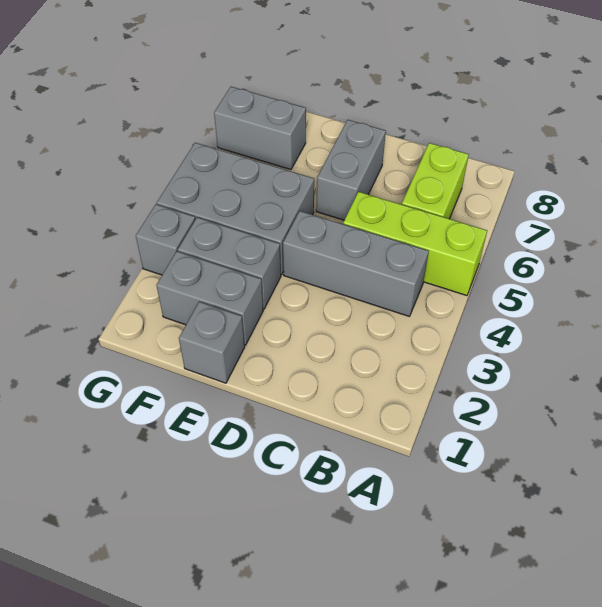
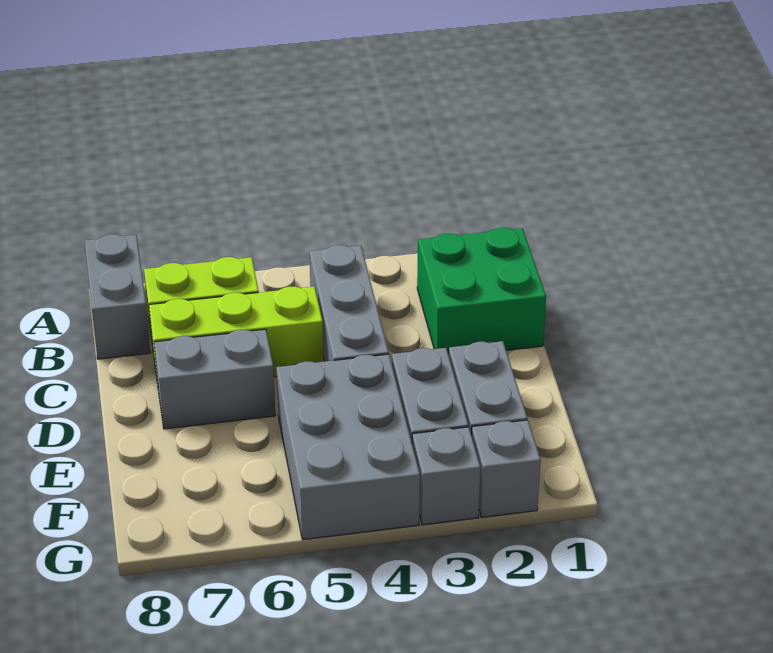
lime 1x3 brick [343,192,487,296] -> lime 1x3 brick turned to [149,287,324,383]
none -> green 2x2 brick [417,228,546,355]
grey 1x1 brick [179,302,245,383] -> grey 1x1 brick moved to [472,420,541,517]
grey 1x2 brick [214,87,306,170] -> grey 1x2 brick moved to [84,234,151,359]

